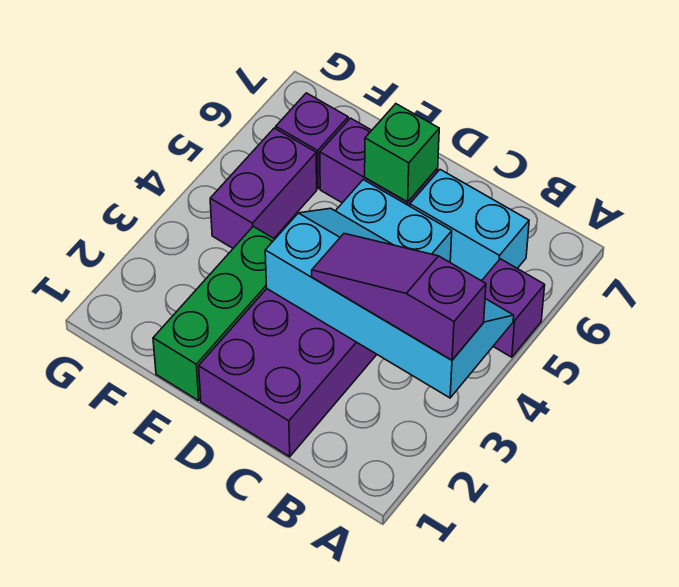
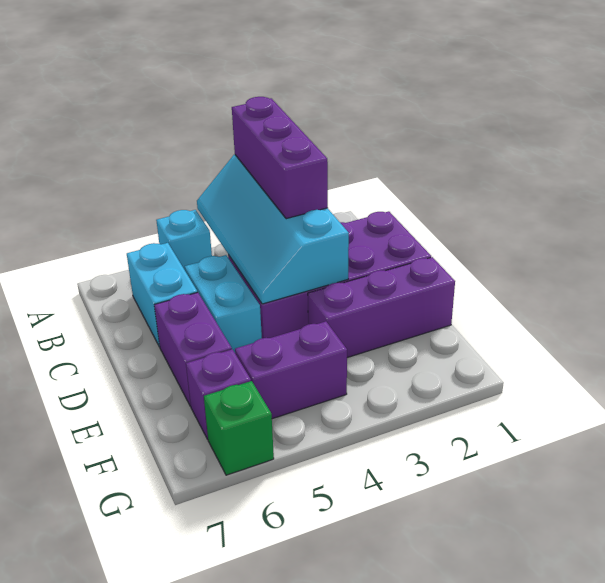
purple 1x3 slope [312,234,486,360] -> purple 1x3 brick [232,97,328,219]
purple 1x1 brick [482,259,545,357] -> cyan 1x1 brick [156,210,212,270]
green 1x1 brick [365,104,439,202] -> green 1x1 brick moved to [204,381,274,475]
green 1x3 brick [153,227,275,400] -> purple 1x3 brick [308,257,455,358]

